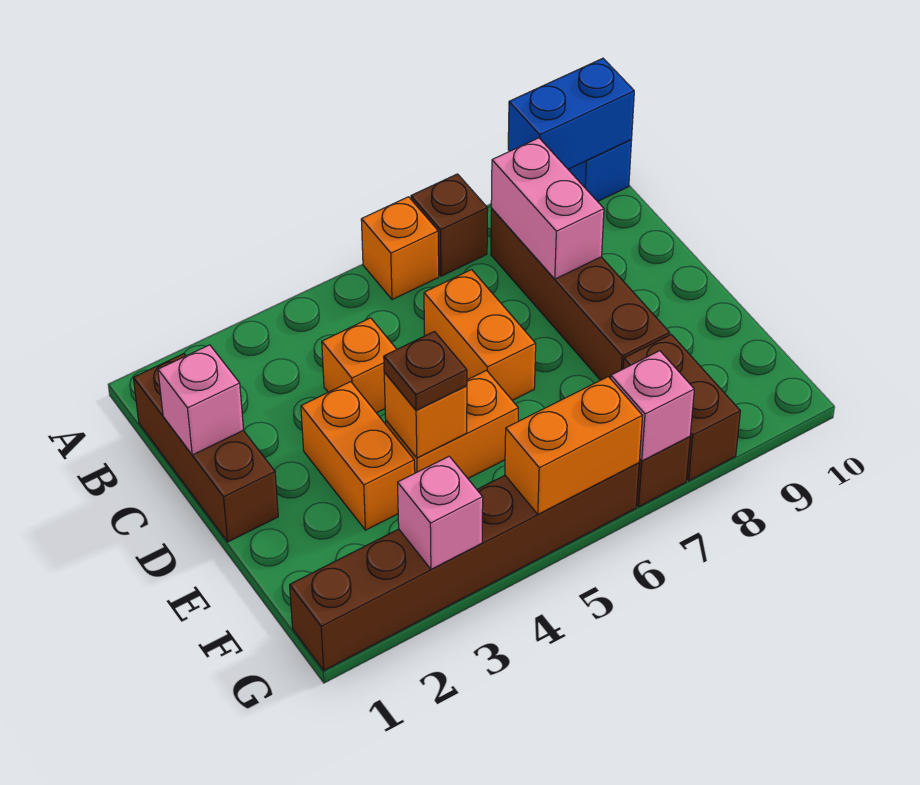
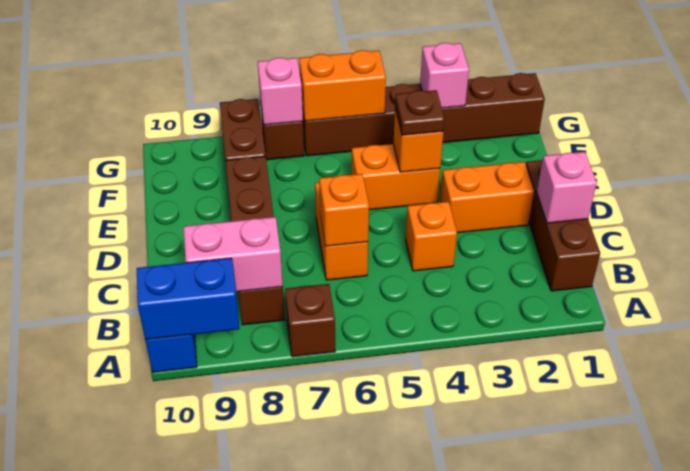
orange 1x1 brick [361,197,439,300] -> orange 1x1 brick moved to [319,174,369,246]
pink 1x2 brick [491,138,604,279] -> pink 1x2 brick turned to [183,217,283,292]
orange 1x2 brick [301,382,415,530] -> orange 1x2 brick turned to [440,162,534,233]

